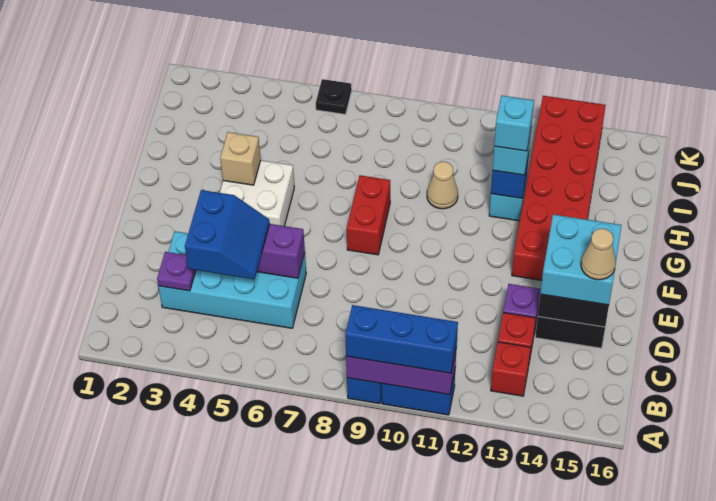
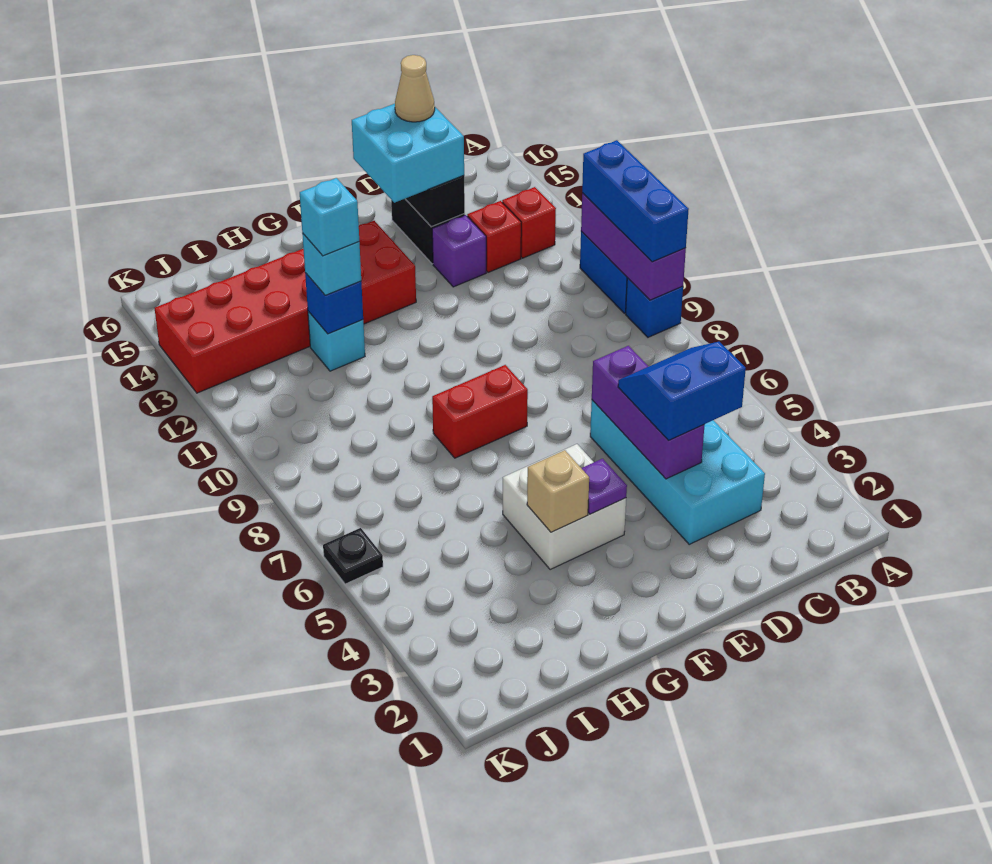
purple 1x1 plate [157,252,196,291] -> purple 1x1 plate moved to [582,459,627,514]
tan 1x1 cone [427,162,458,209] -> none

